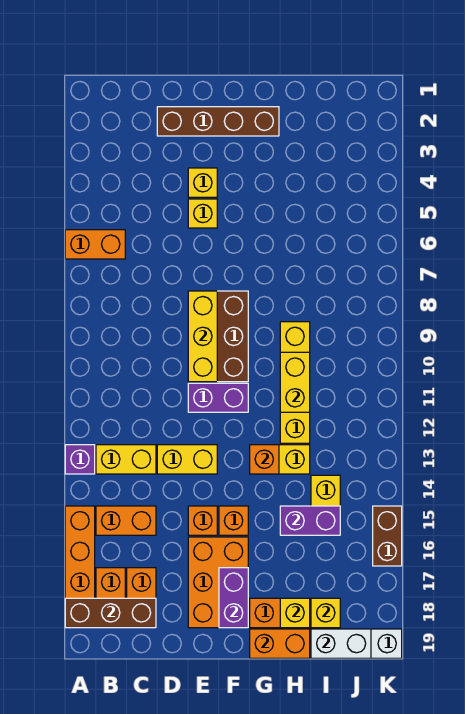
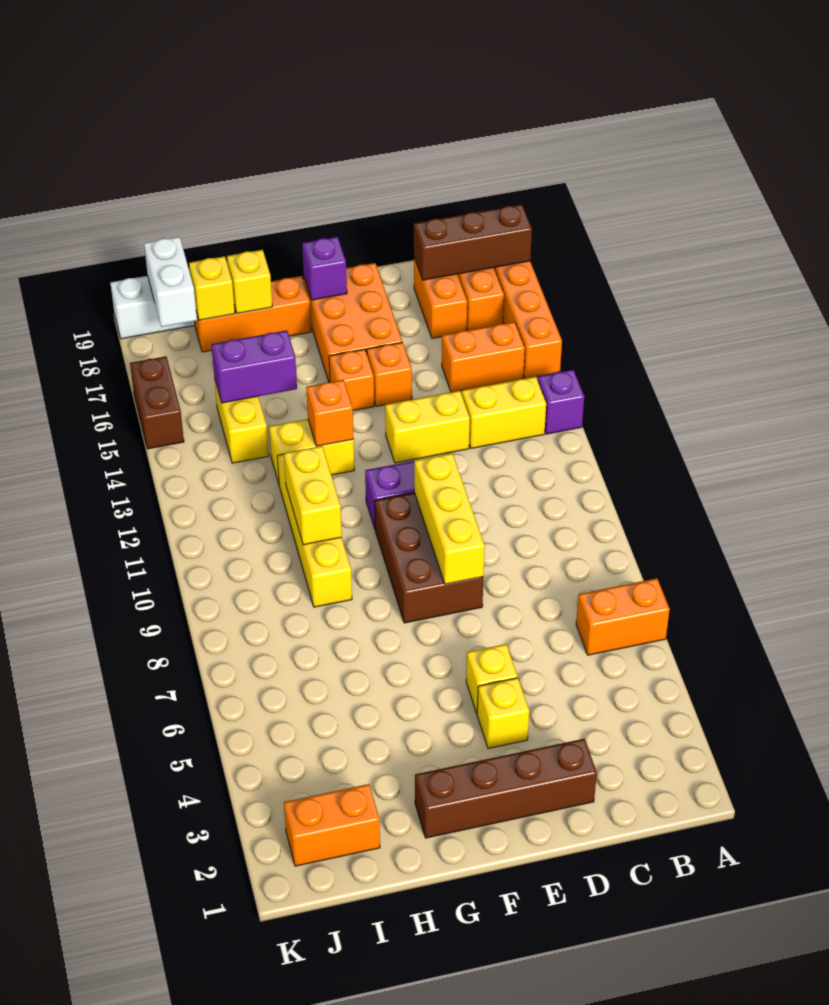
purple 1x2 brick [219,568,248,628] -> purple 1x1 brick [302,237,347,300]
orange 1x2 brick [250,629,310,658] -> orange 1x2 brick moved to [284,784,380,866]
white 1x2 brick [311,629,371,658] -> white 1x2 brick turned to [144,237,197,327]

